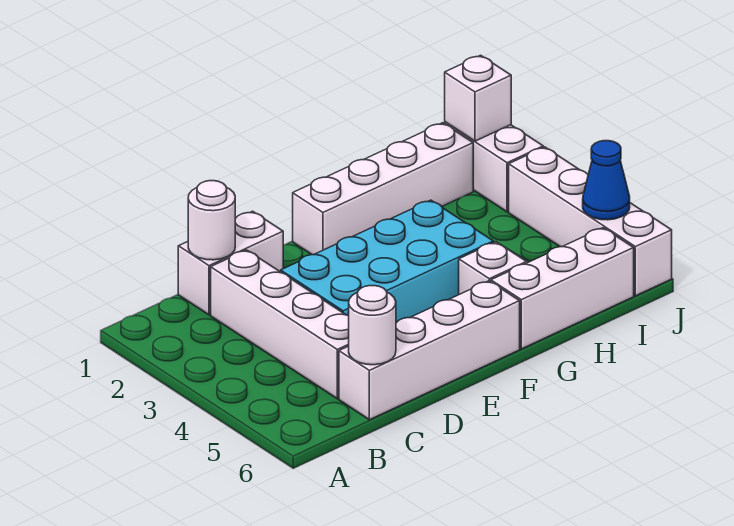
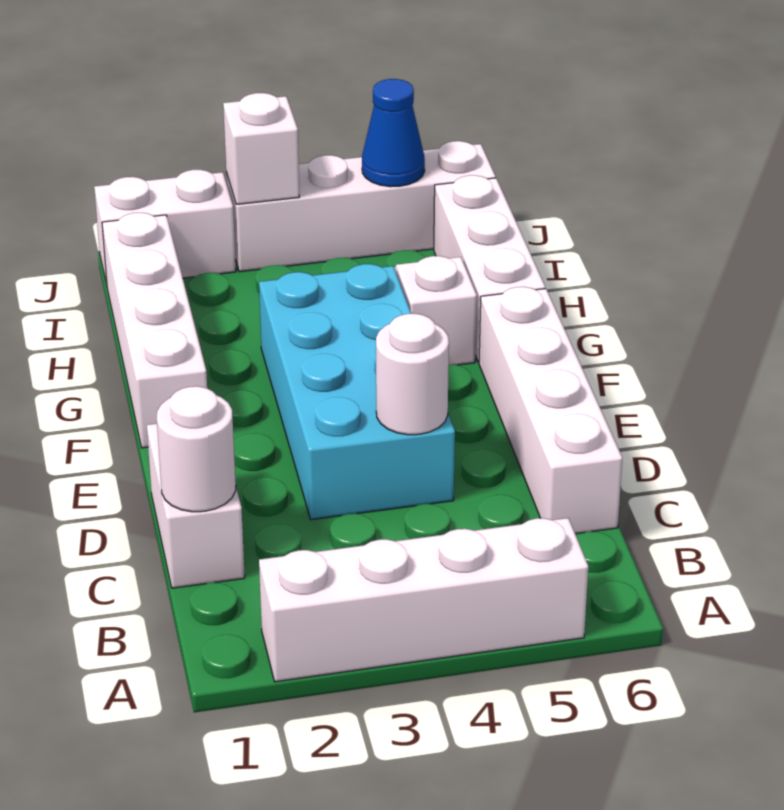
white 1x4 brick [211,250,349,399] -> white 1x4 brick moved to [259,518,588,682]
white 1x1 round brick [349,286,396,365] -> white 1x1 round brick moved to [376,314,449,435]
white 1x1 brick [445,55,511,141] -> white 1x1 brick moved to [223,93,299,204]

